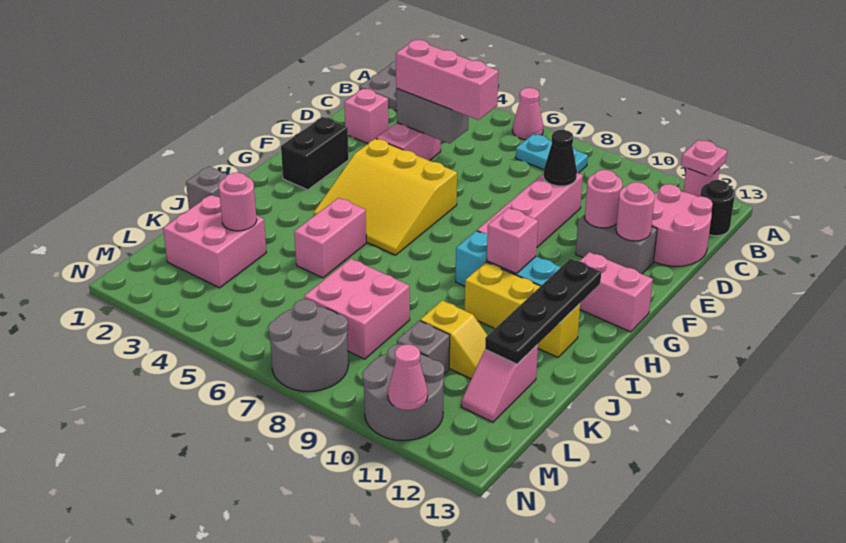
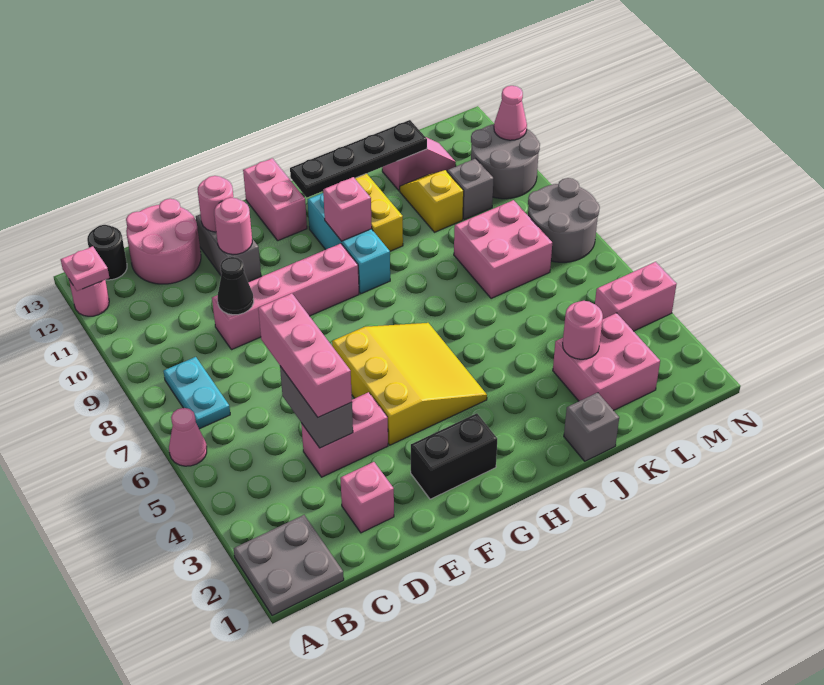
pink 1x2 brick [294,198,366,278] -> pink 1x2 brick moved to [595,262,676,331]

